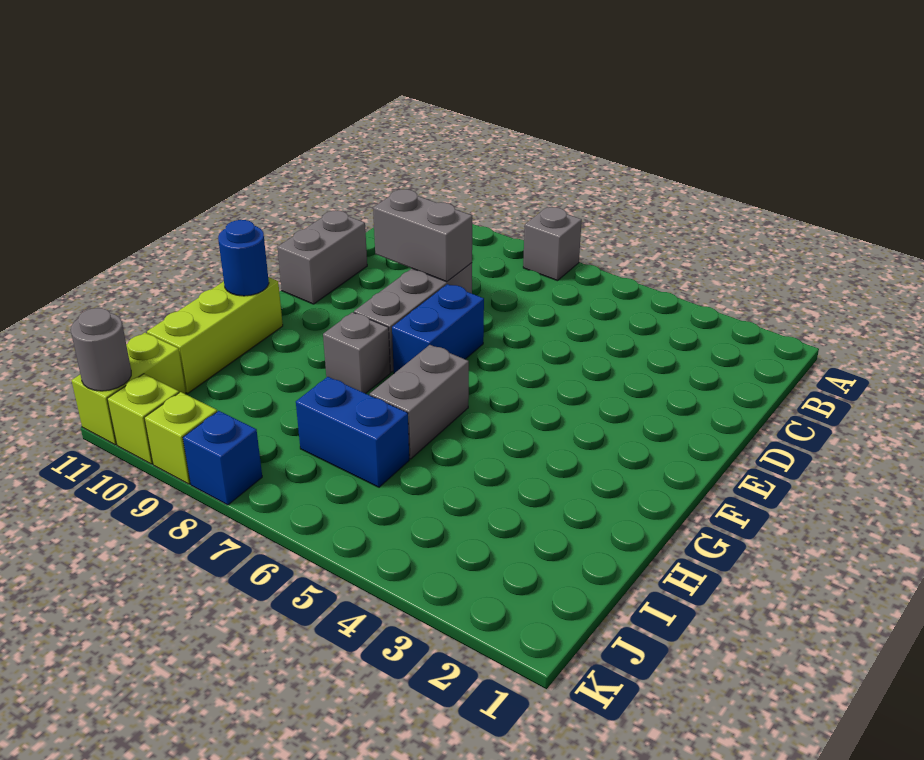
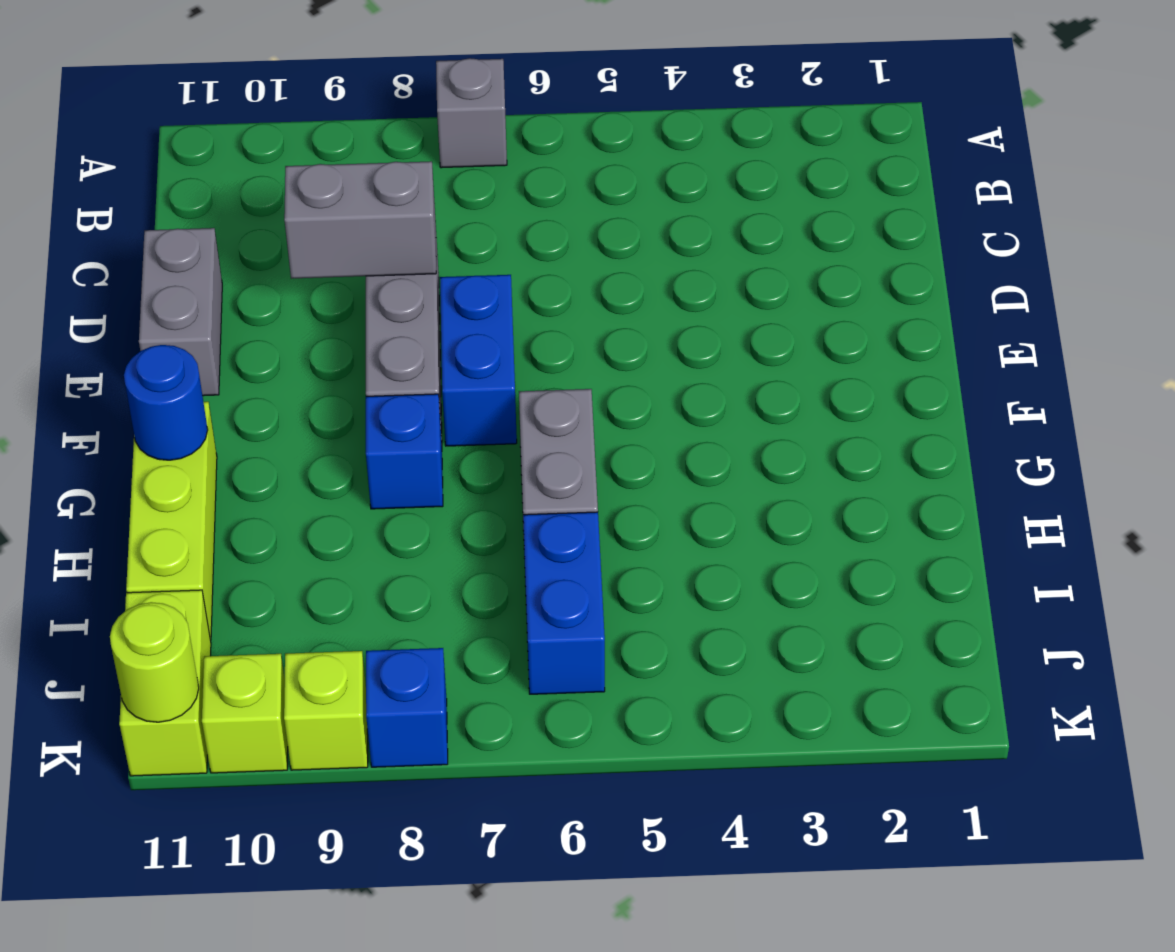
grey 1x1 brick [323,312,390,394] -> blue 1x1 brick [366,394,443,509]
blue 1x2 brick [296,377,409,487] -> blue 1x2 brick turned to [523,512,605,694]
grey 1x1 round brick [71,308,131,391] -> lime 1x1 round brick [110,602,199,722]

